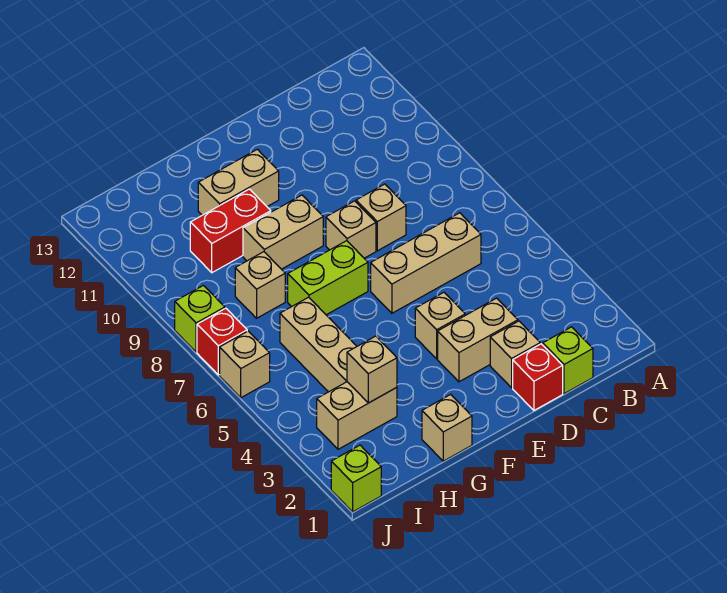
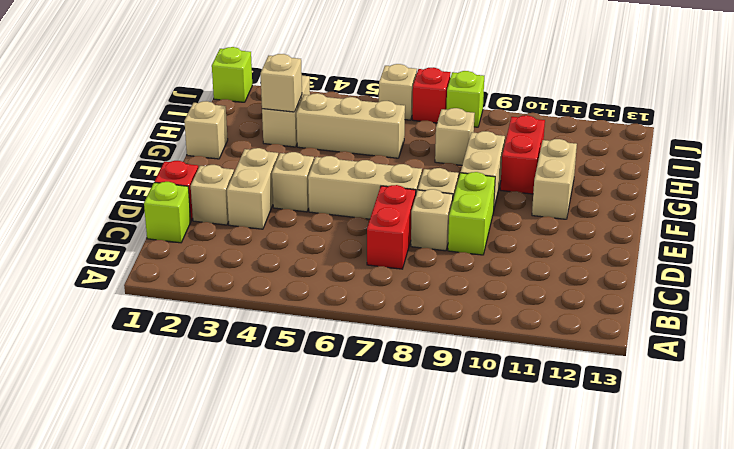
tan 1x3 brick [371,213,481,313] -> tan 1x3 brick turned to [308,156,422,219]
none -> red 1x2 brick [367,185,416,269]
lime 1x2 brick [288,241,368,315] -> lime 1x2 brick moved to [448,172,495,255]

